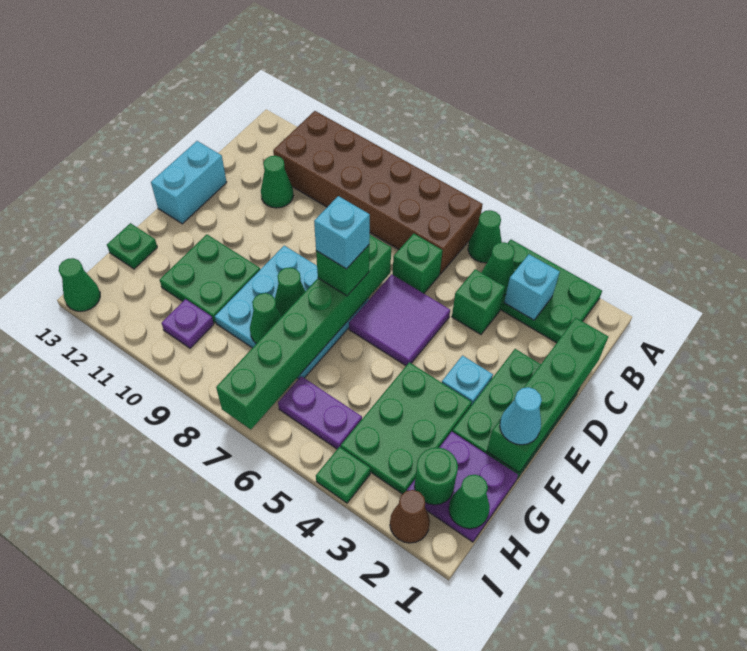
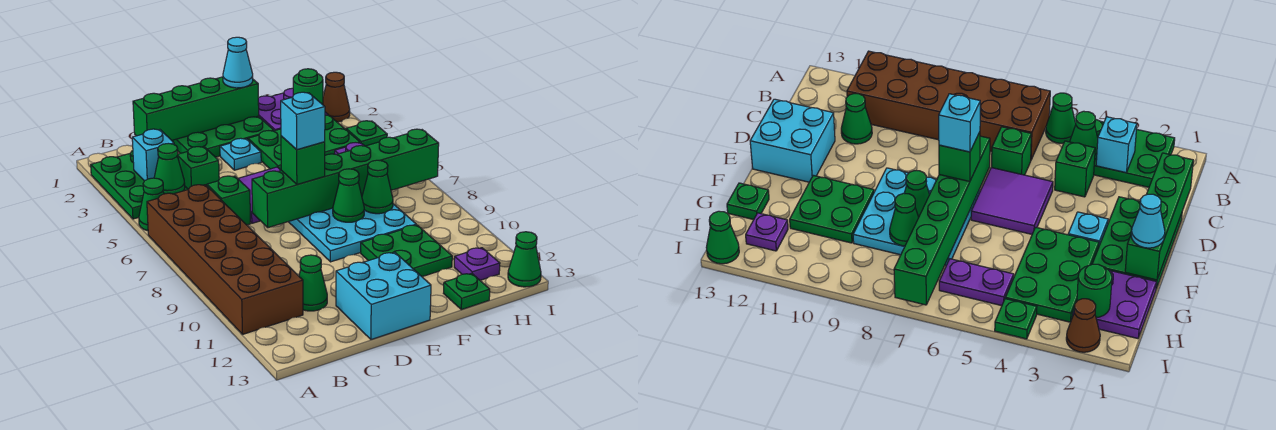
cyan 1x2 brick [151,141,227,224] -> cyan 2x2 brick [336,252,431,339]
green 1x1 cone [449,475,490,529] -> none
purple 1x1 plate [162,299,214,348] -> purple 1x1 plate moved to [454,248,500,280]

